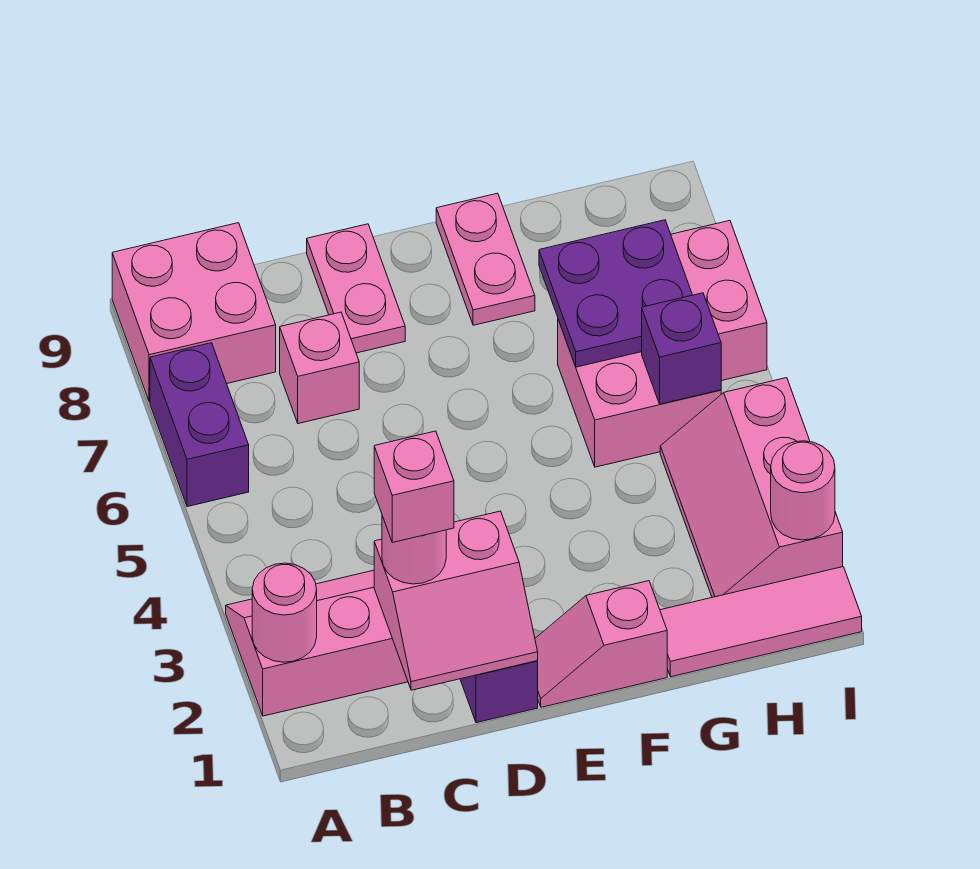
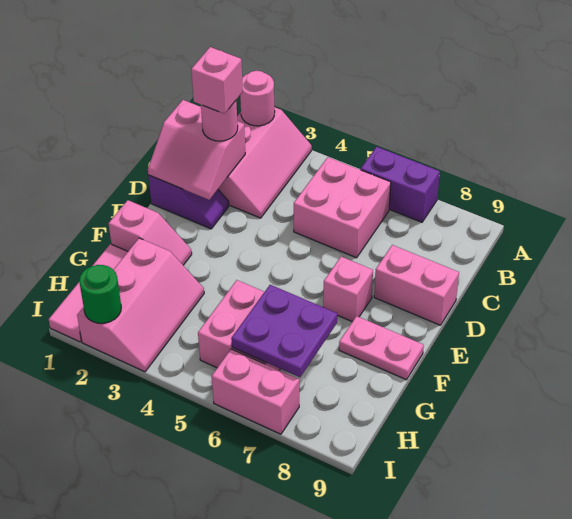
pink 2x2 brick [112,223,276,402] -> pink 2x2 brick moved to [294,157,391,258]
pink 2x2 slope [374,511,538,690] -> pink 2x2 slope turned to [148,100,245,200]
pink 1x1 brick [280,312,359,424] -> pink 1x1 brick moved to [323,257,373,322]
pink 1x2 plate [307,224,405,353] -> pink 1x2 brick [374,245,459,325]
pink 1x2 slope [535,581,667,707] -> pink 1x2 slope turned to [109,200,192,265]
pink 2x3 slope [660,378,843,597] -> pink 2x3 slope turned to [77,238,204,372]
purple 1x1 brick [642,293,721,404] -> none
pink 1x1 round brick [771,441,835,540] -> green 1x1 round brick [79,265,121,323]

